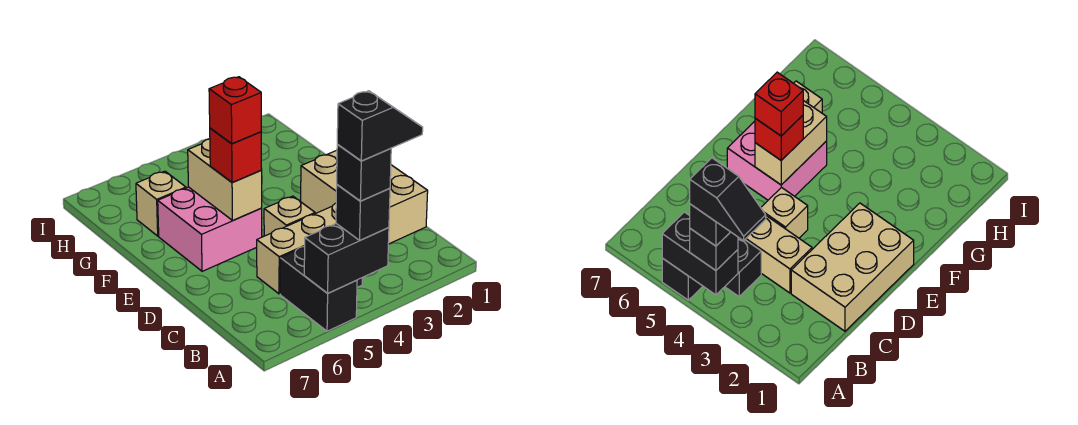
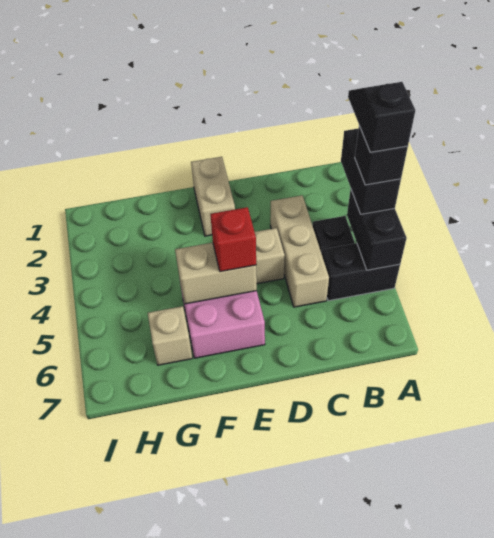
black 1x1 brick [336,185,390,240] -> black 1x2 brick [341,128,401,214]
tan 2x3 brick [301,150,428,244] -> tan 1x2 brick [191,157,235,236]
red 1x1 brick [209,77,261,144] -> none

